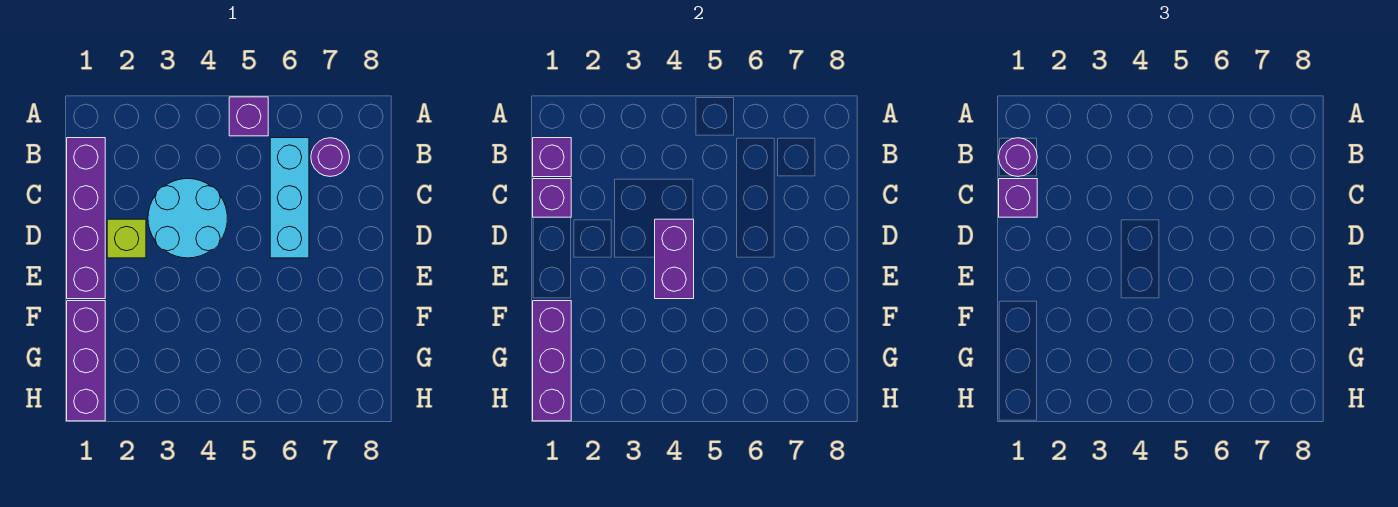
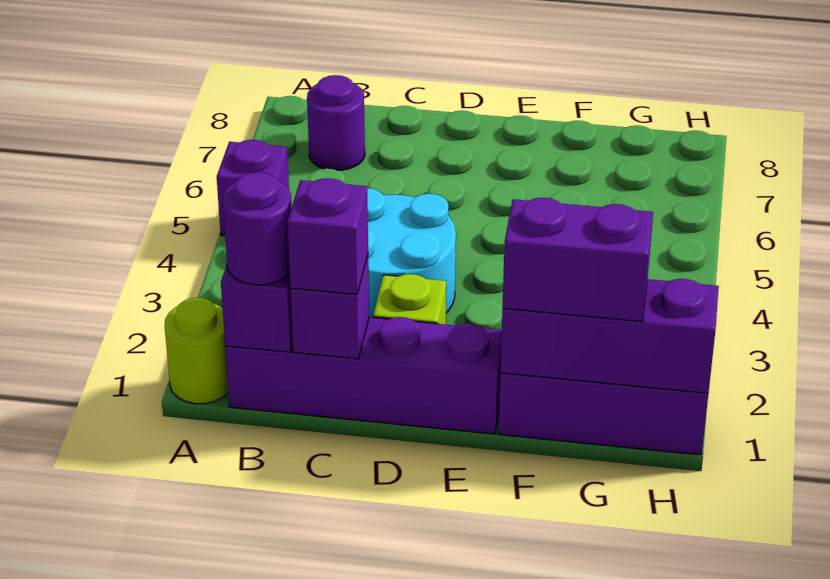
none -> lime 1x1 round brick [165,298,229,404]
cyan 1x3 brick [270,138,309,258] -> none
purple 1x2 brick [655,219,694,299] -> purple 1x2 brick moved to [503,198,653,322]

